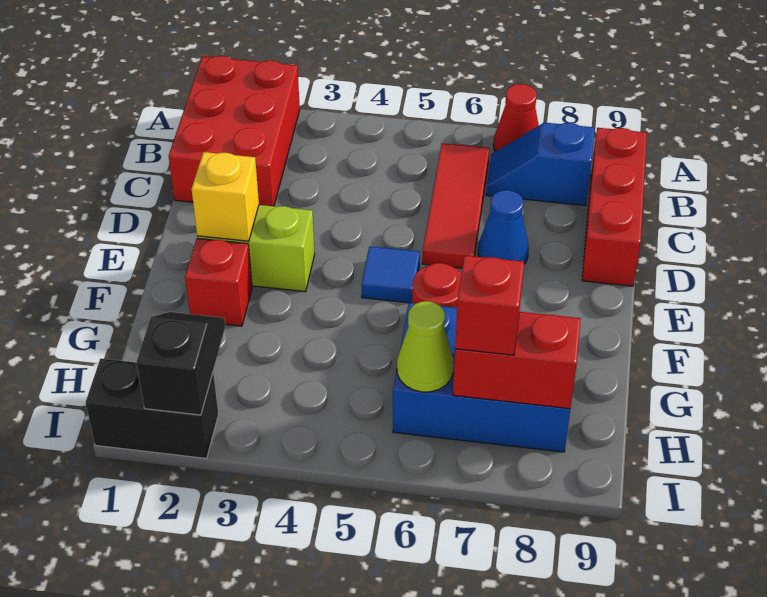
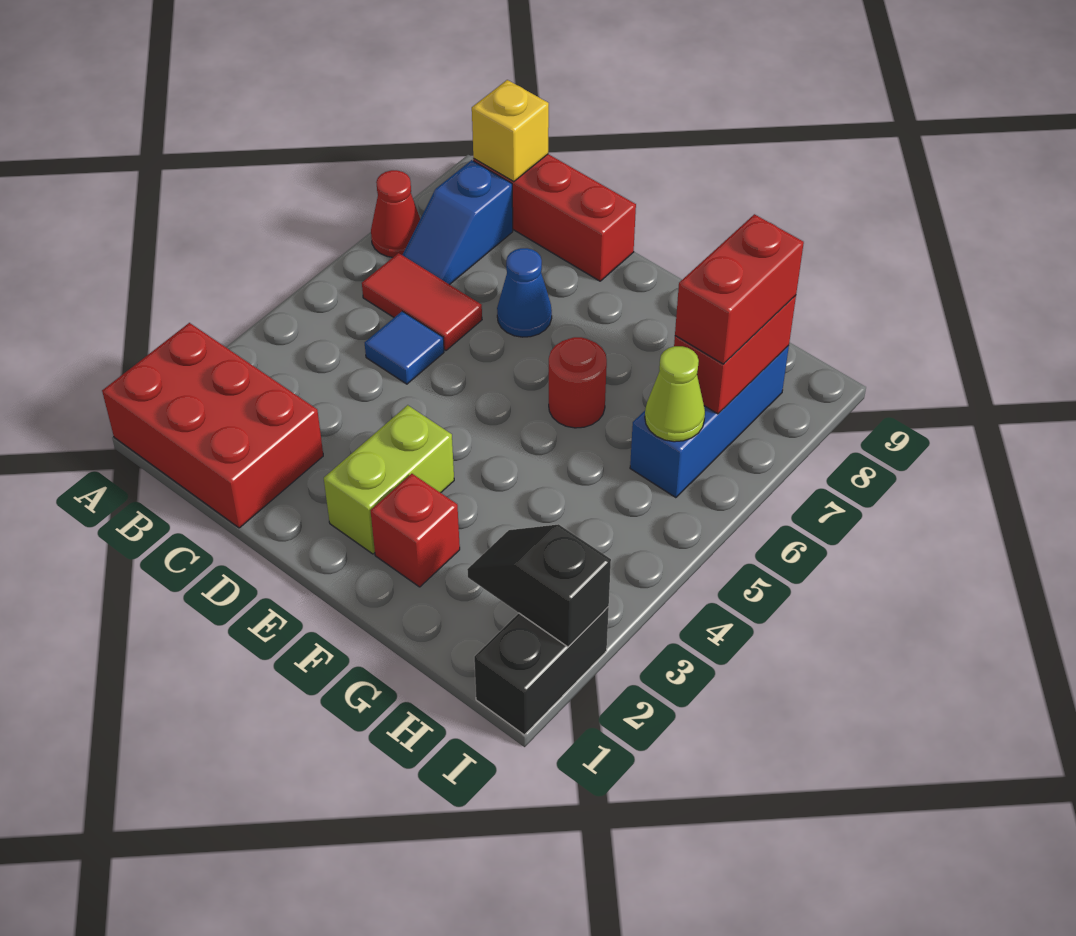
red 1x3 tile [422,143,489,268] -> red 1x2 tile [362,253,482,351]
yellow 1x1 brick [192,152,259,241] -> yellow 1x1 brick moved to [472,80,549,182]
blue 1x1 tile [362,246,420,303] -> blue 1x1 tile moved to [365,311,444,384]
blue 2x3 brick [393,303,570,452] -> blue 1x3 brick [630,345,789,498]
red 1x1 brick [455,255,524,355] -> red 1x2 brick [675,214,804,364]

